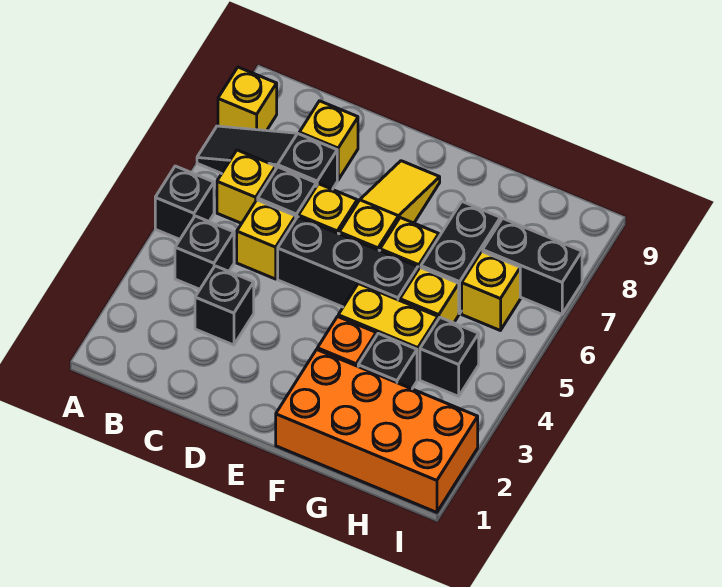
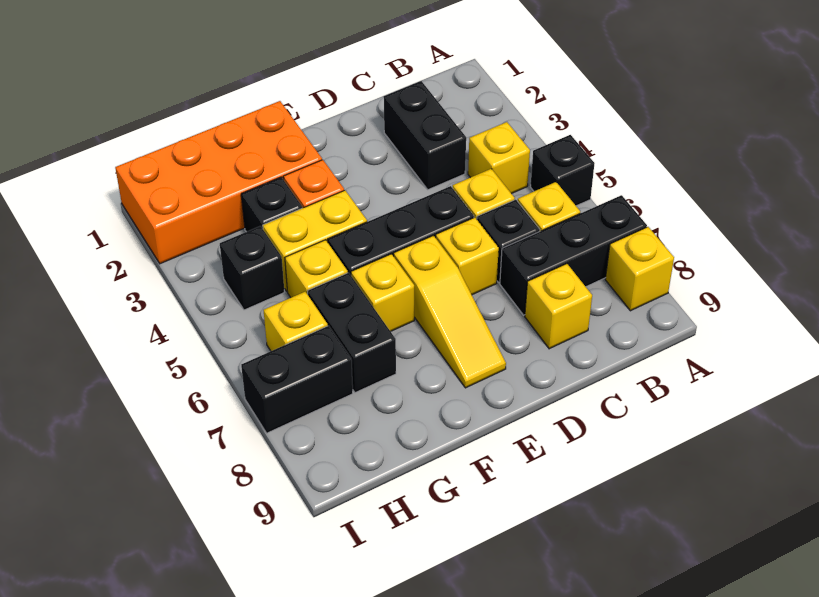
black 1x3 slope [197,126,337,189] -> black 1x3 brick [500,195,647,315]
black 1x1 brick [175,216,234,289] -> yellow 1x1 brick [468,122,530,194]
black 1x1 brick [195,266,254,345] -> black 1x2 brick [384,81,466,190]

